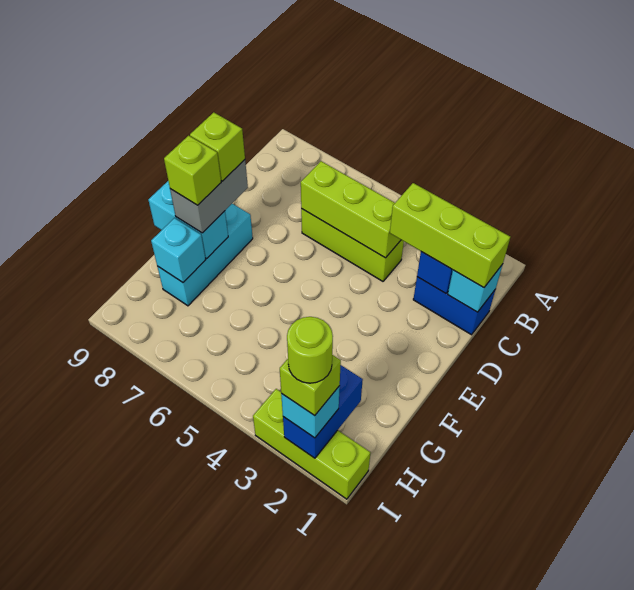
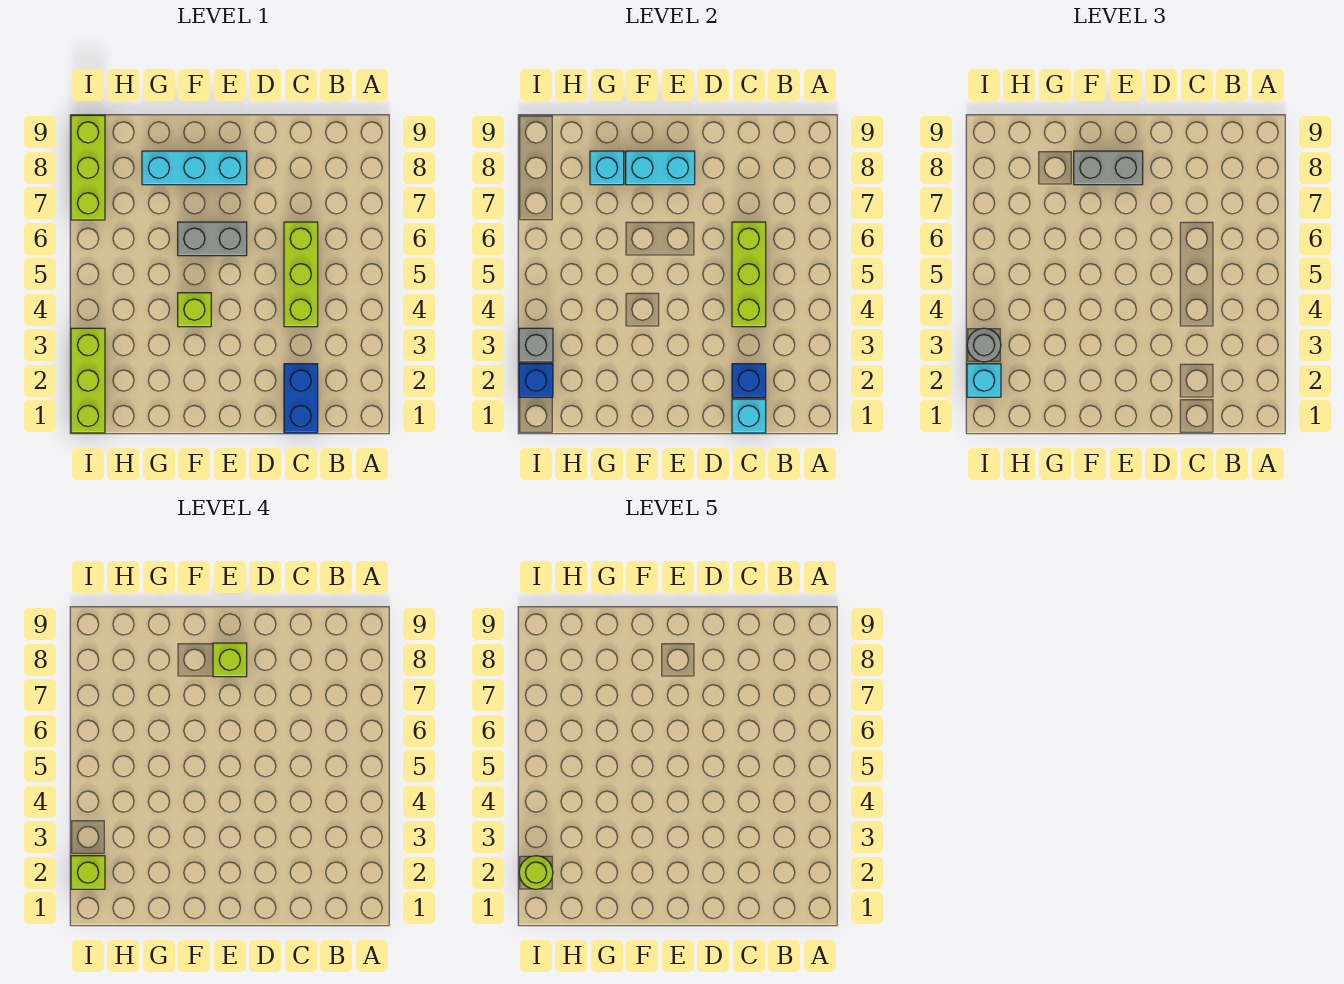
lime 1x3 brick [390,183,510,288] -> lime 1x3 brick moved to [71,115,105,220]
none -> grey 1x2 brick [178,222,247,256]
cyan 1x2 brick [148,181,228,258] -> cyan 1x2 brick turned to [626,151,695,185]
lime 1x1 brick [164,136,221,205] -> lime 1x1 brick moved to [178,293,211,327]
blue 1x2 brick [283,365,363,458] -> blue 1x1 brick [519,364,553,397]
none -> grey 1x1 brick [519,328,553,362]
none -> grey 1x1 round brick [967,328,1001,362]

